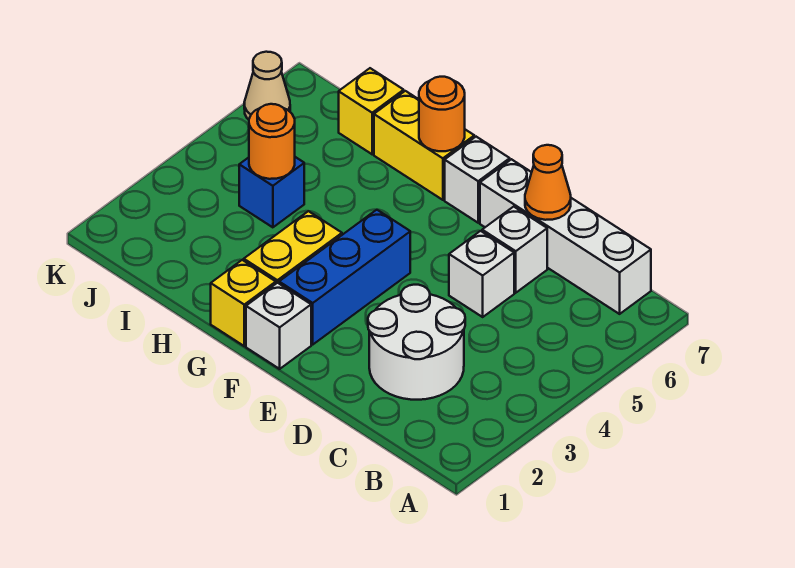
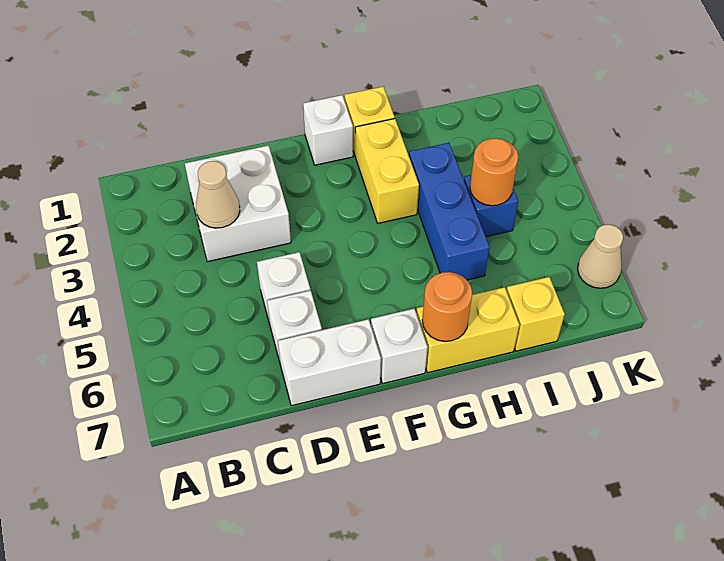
white 1x4 brick [480,159,651,314] -> white 1x2 brick [278,319,381,406]
white 2x2 round brick [368,285,465,400] -> white 2x2 brick [185,145,291,262]
none -> tan 1x1 cone [196,161,240,228]
orange 1x1 cone [525,145,571,220] -> none
blue 1x3 brick [279,210,410,344] -> blue 1x3 brick moved to [409,143,489,280]

